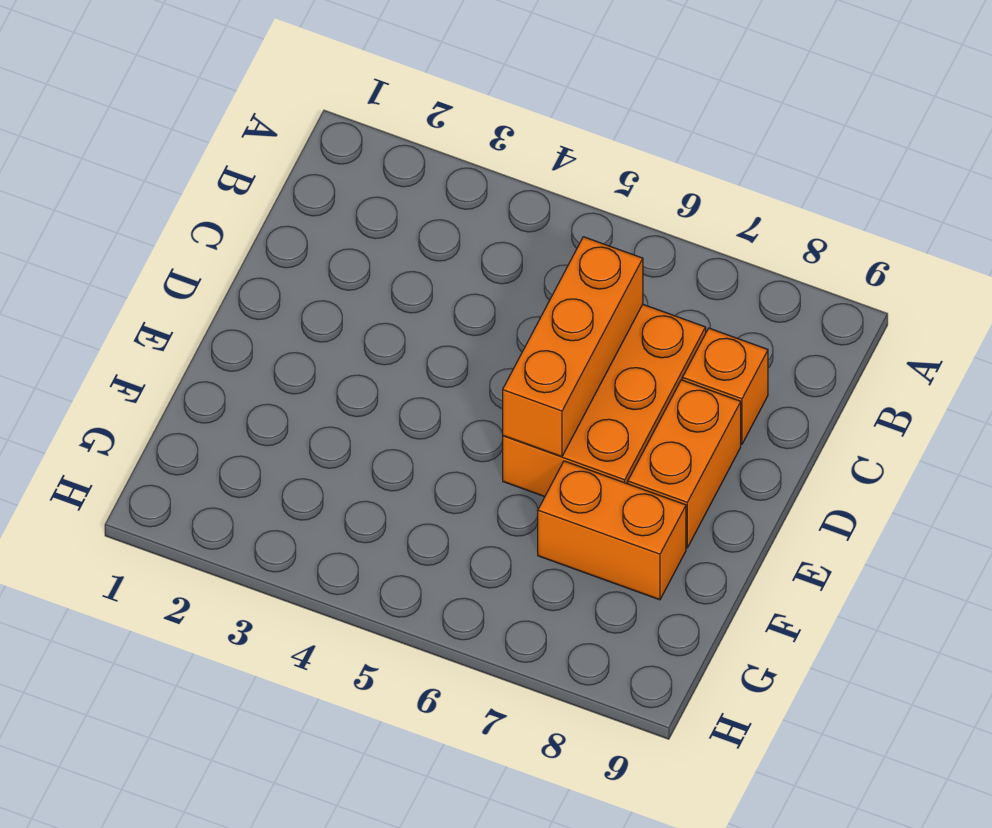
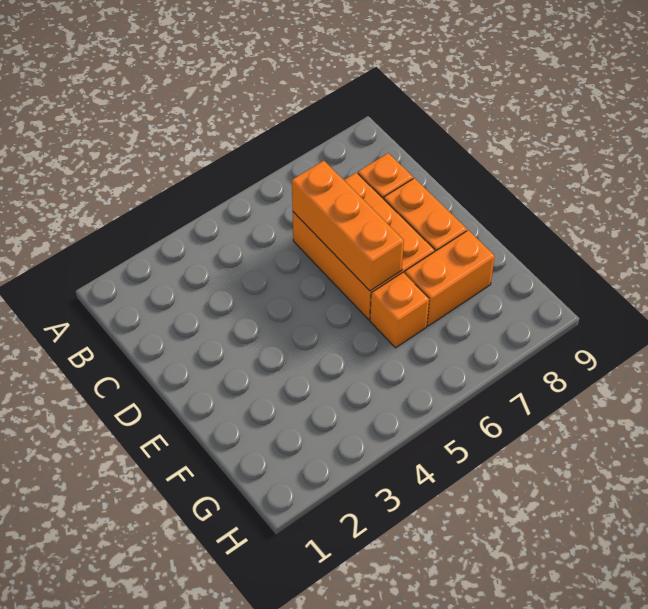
none -> orange 1x1 brick [370,273,429,348]

